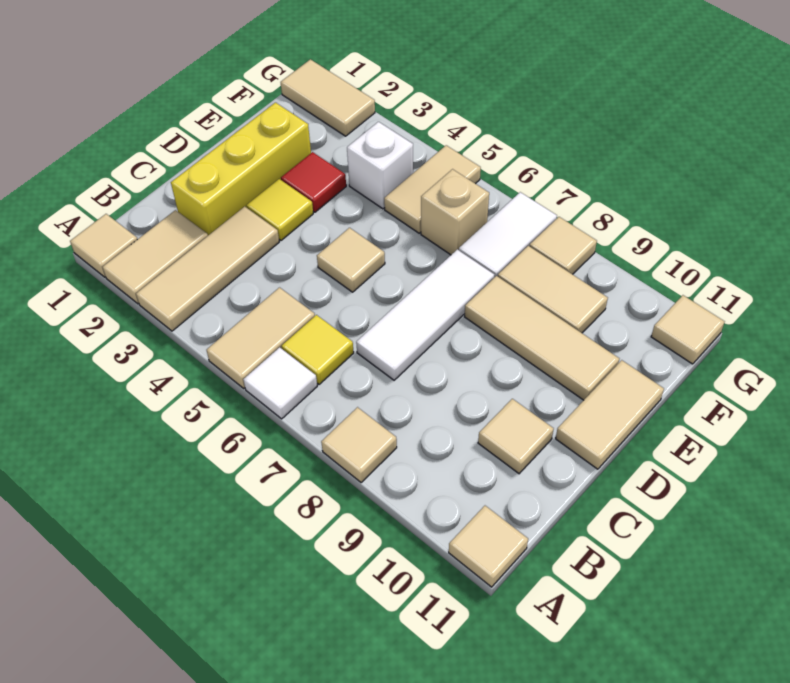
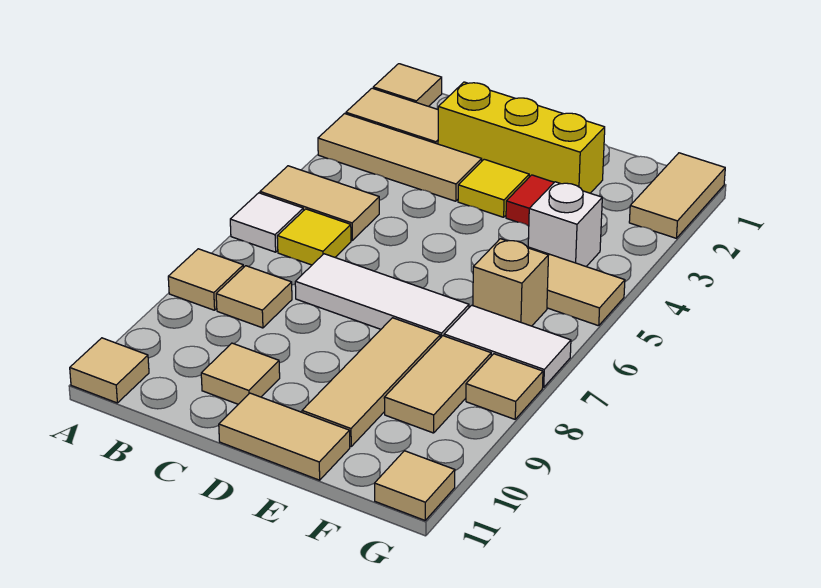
tan 1x1 tile [317,228,385,292] -> tan 1x1 tile moved to [216,266,292,328]

